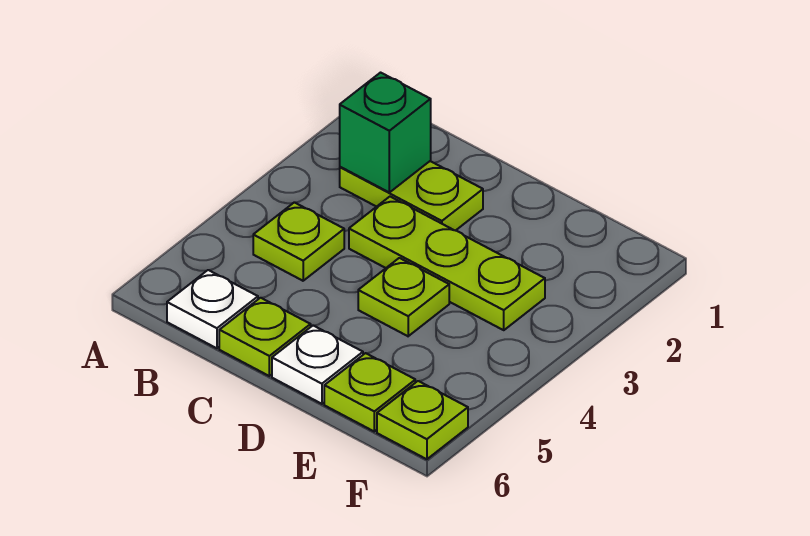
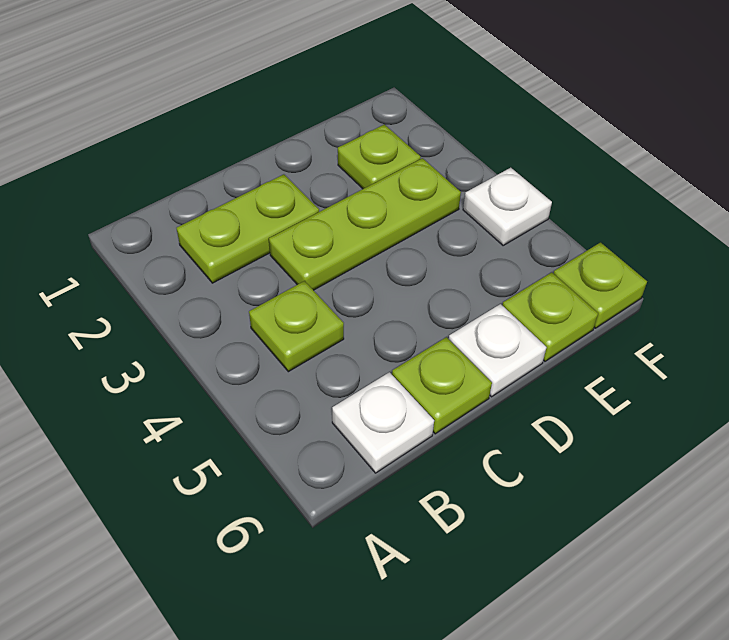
green 1x1 brick [340,73,431,192] -> none
lime 1x1 plate [358,258,449,336] -> lime 1x1 plate moved to [338,124,421,189]
none -> white 1x1 plate [463,168,552,245]

